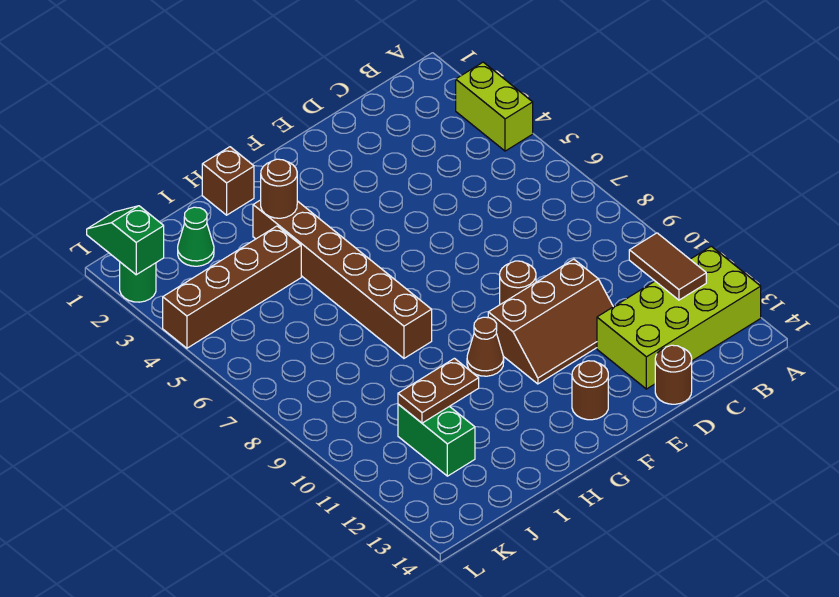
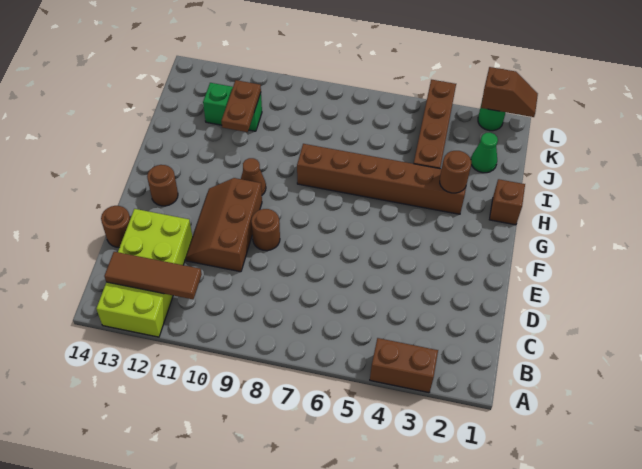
lime 1x2 brick [456,62,533,151] -> brown 1x2 brick [370,338,438,393]
brown 1x2 tile [629,233,706,300] -> brown 1x3 tile [104,252,202,299]
green 1x2 slope [87,206,164,275] -> brown 1x2 slope [481,67,538,117]

